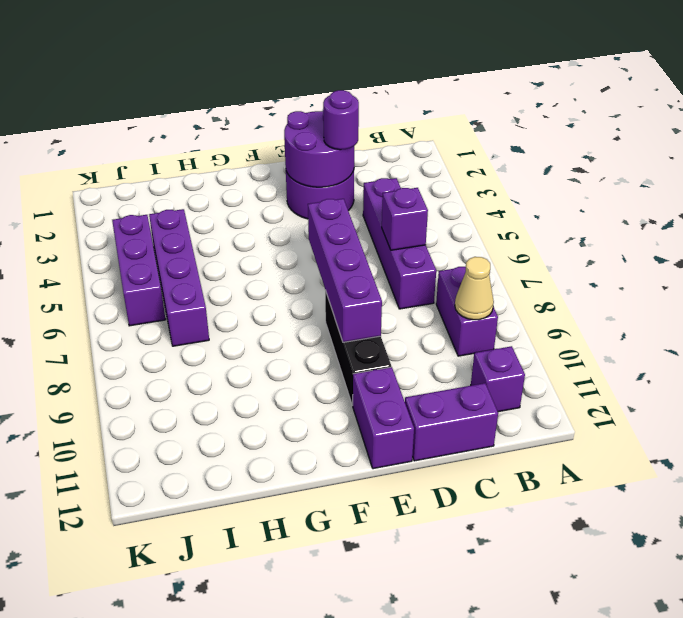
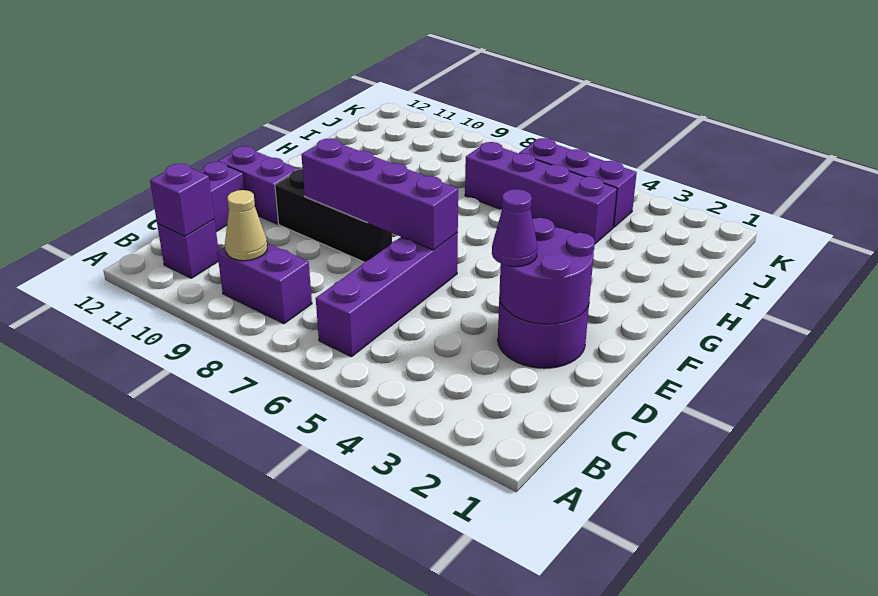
purple 1x4 brick [363,178,436,309] -> purple 1x4 brick turned to [316,232,458,357]
purple 1x1 brick [382,188,428,250] -> purple 1x1 brick moved to [150,164,214,236]
purple 1x1 round brick [323,90,359,150] -> purple 1x1 cone [492,189,537,267]

